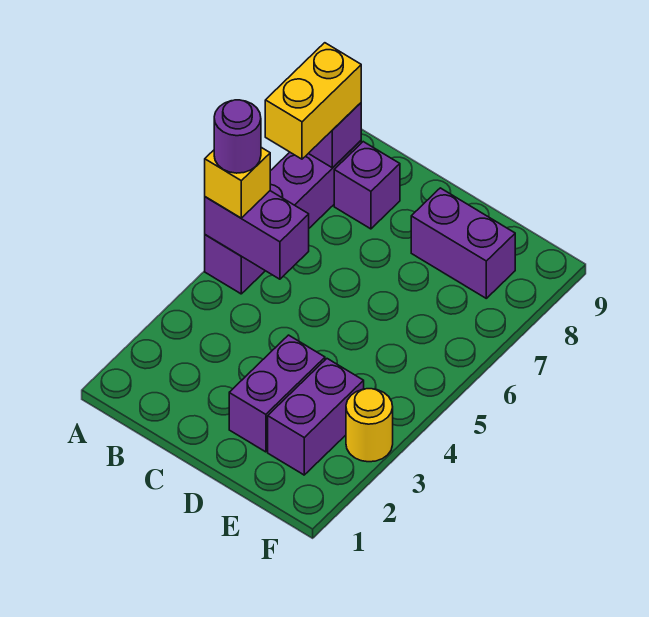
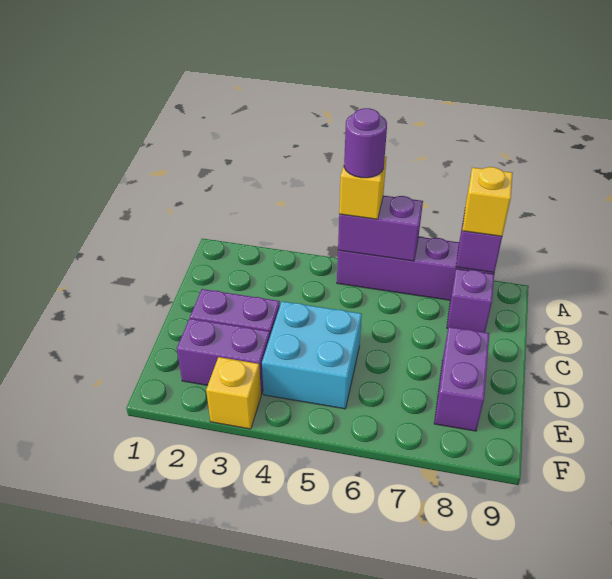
purple 1x2 brick [205,191,309,279] -> purple 1x2 brick turned to [338,196,423,261]
yellow 1x2 brick [265,43,361,159] -> yellow 1x1 brick [462,167,513,236]
none -> cyan 2x2 brick [262,301,362,409]
yellow 1x1 round brick [346,389,393,462] -> yellow 1x1 brick [206,357,261,429]

